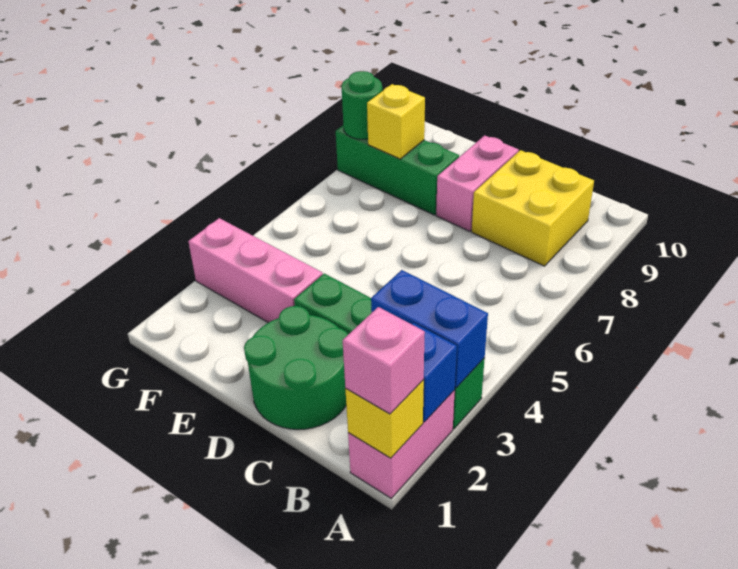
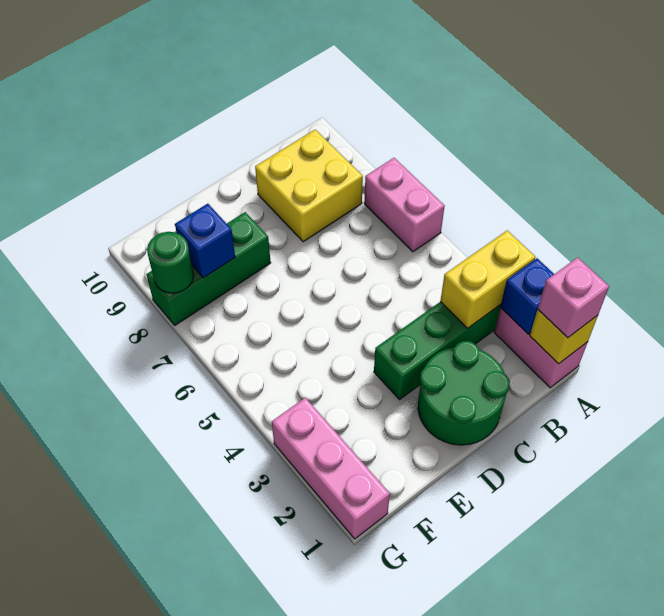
blue 1x2 brick [371,270,488,388] -> yellow 1x2 brick [440,230,535,329]
pink 1x2 brick [436,135,519,231] -> pink 1x2 brick moved to [364,158,445,252]
pink 1x3 brick [188,218,323,323] -> pink 1x3 brick turned to [272,398,390,539]
yellow 1x1 brick [367,84,425,159] -> blue 1x1 brick [175,204,235,278]

